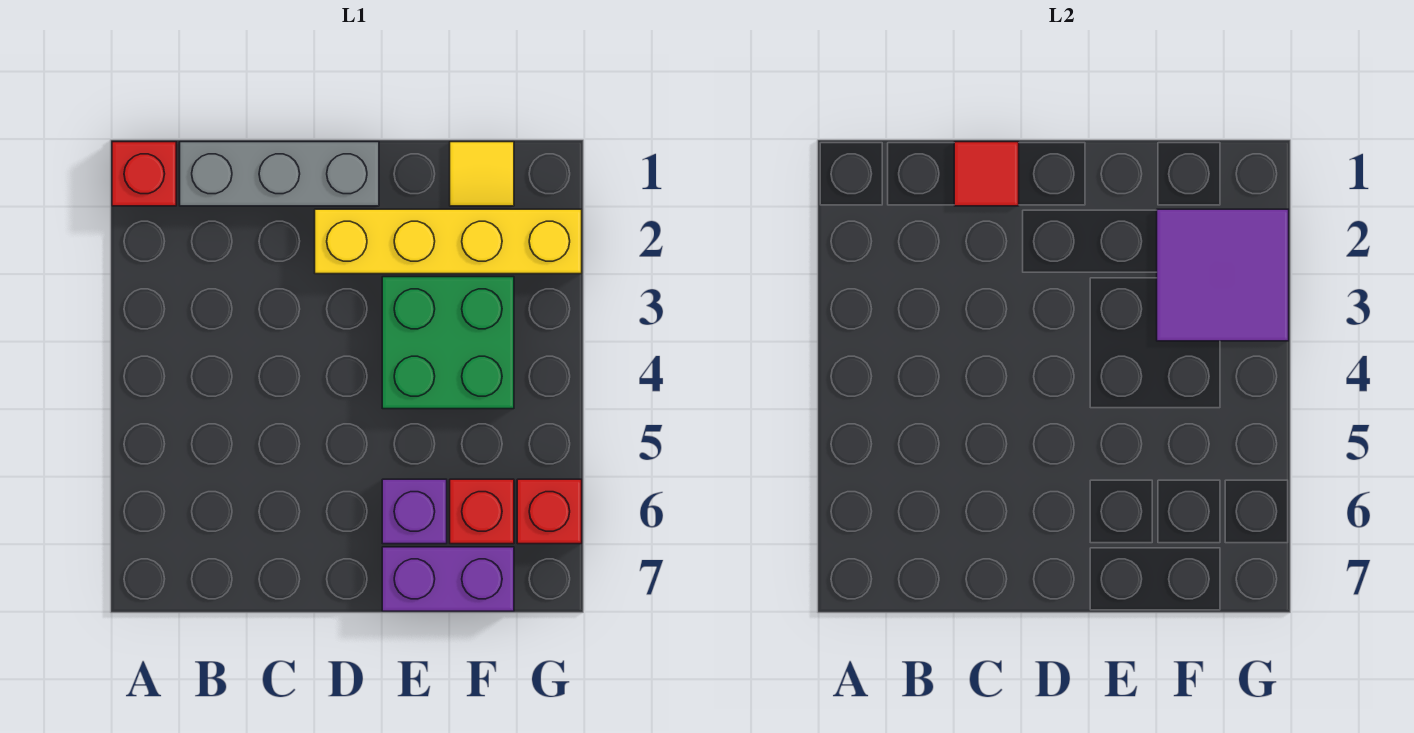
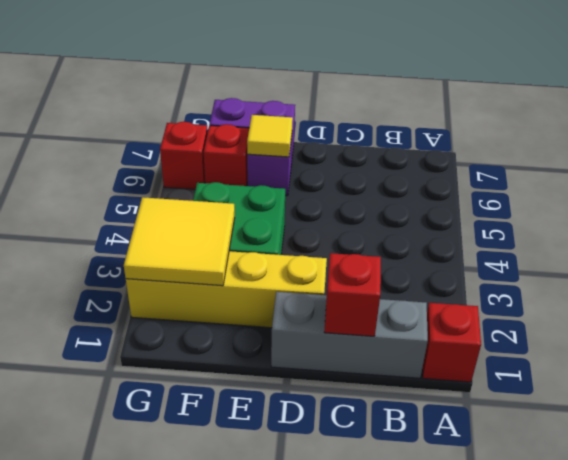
red 1x1 tile [954,142,1019,206] -> red 1x1 brick [324,253,381,336]
yellow 1x1 tile [450,142,514,206] -> yellow 1x1 tile moved to [247,115,293,157]
purple 2x2 tile [1157,209,1289,341] -> yellow 2x2 tile [124,197,235,286]

